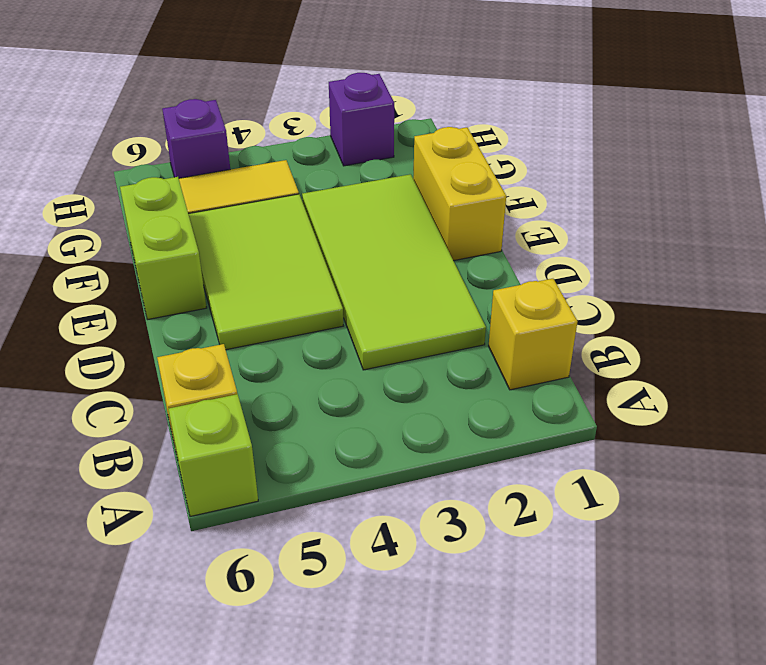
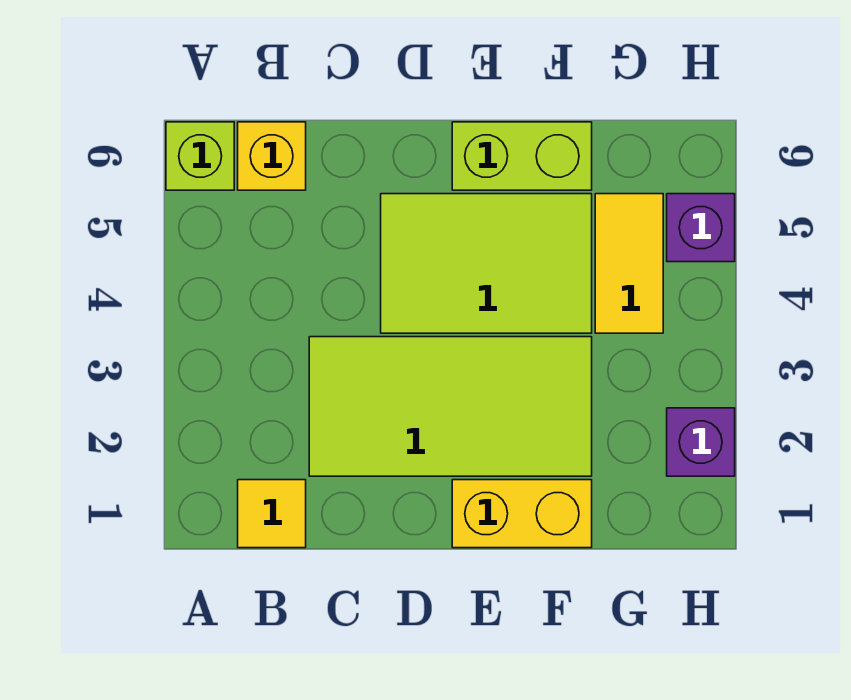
yellow 1x1 brick [489,279,578,390] -> yellow 1x1 tile [238,480,306,548]

